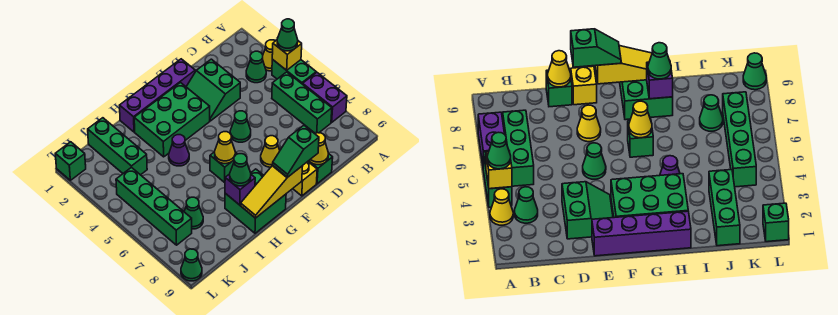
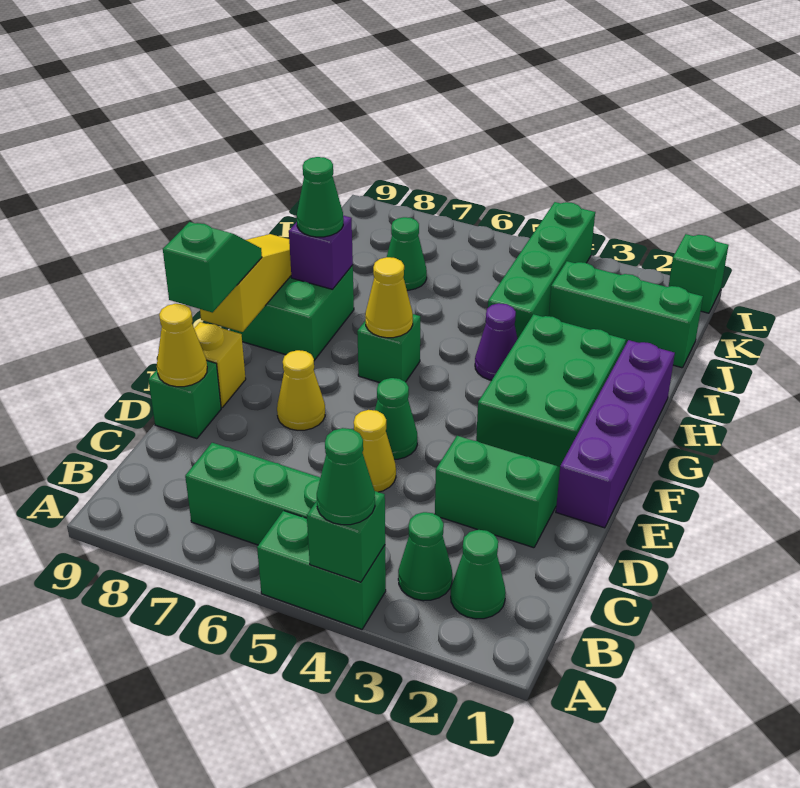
yellow 1x1 cone [263,40,275,71] -> yellow 1x1 cone moved to [354,410,396,492]
yellow 1x1 brick [272,40,302,70] -> green 1x1 brick [307,491,385,582]
purple 1x2 brick [303,73,347,122] -> none
green 1x4 brick [116,167,192,245] -> green 1x4 brick turned to [488,202,595,339]
green 1x1 cone [181,249,202,281] -> green 1x1 cone moved to [451,530,506,619]

